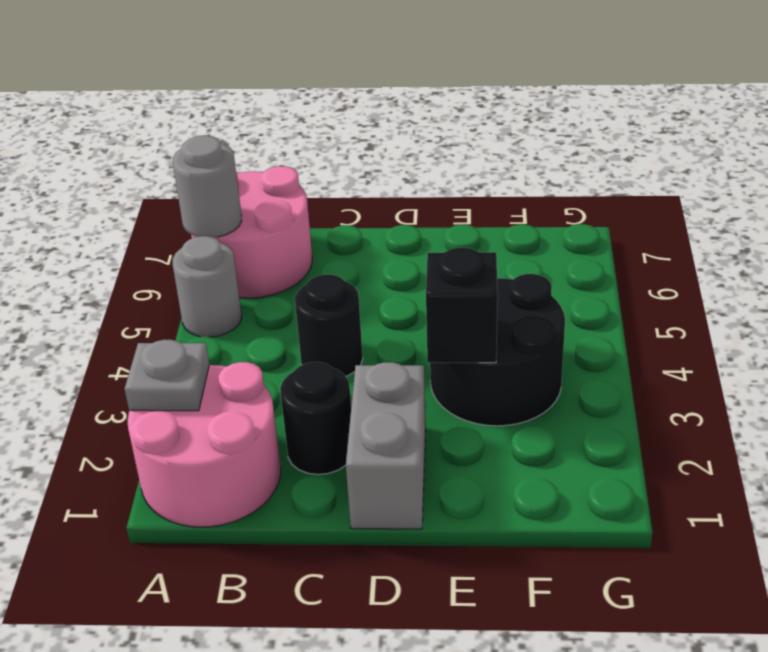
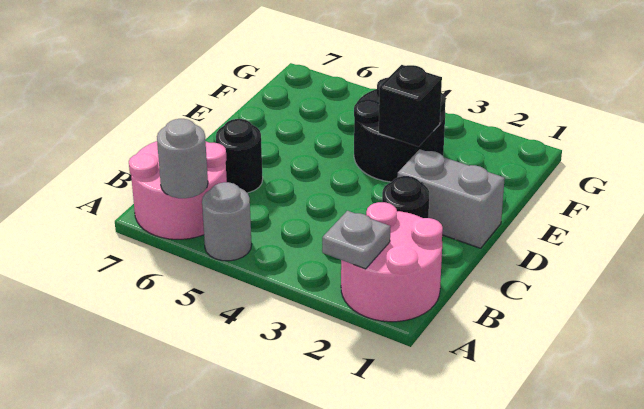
black 1x1 round brick [295,275,363,376] -> black 1x1 round brick moved to [216,119,263,193]

